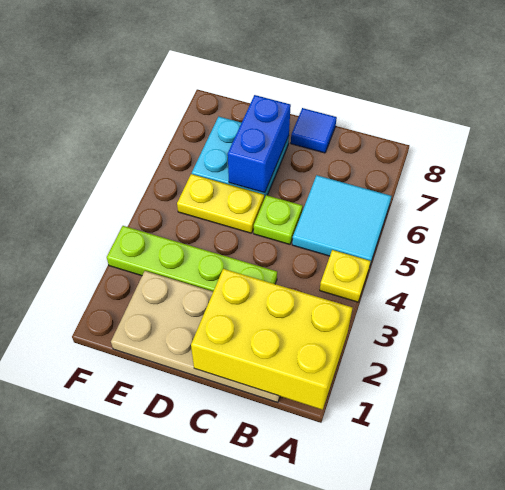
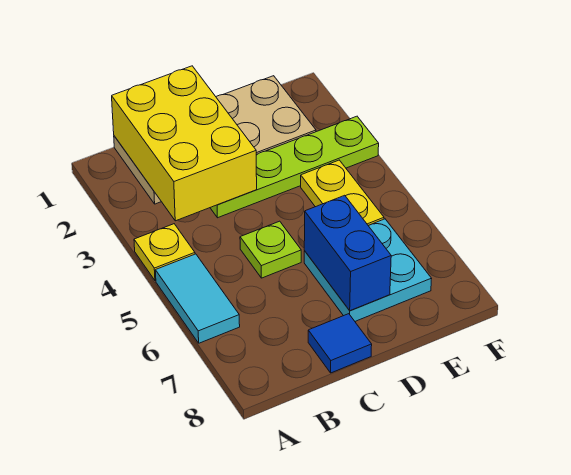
yellow 2x3 brick [191,269,352,410] -> yellow 2x3 brick turned to [112,66,257,221]
cyan 2x2 tile [292,175,391,264] -> cyan 1x2 tile [155,254,240,343]
yellow 1x2 plate [177,174,264,233] -> yellow 1x2 plate turned to [301,160,384,225]

